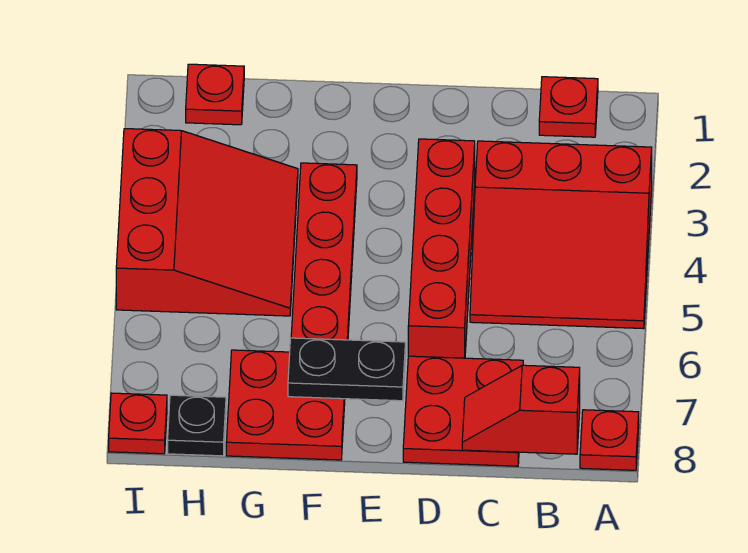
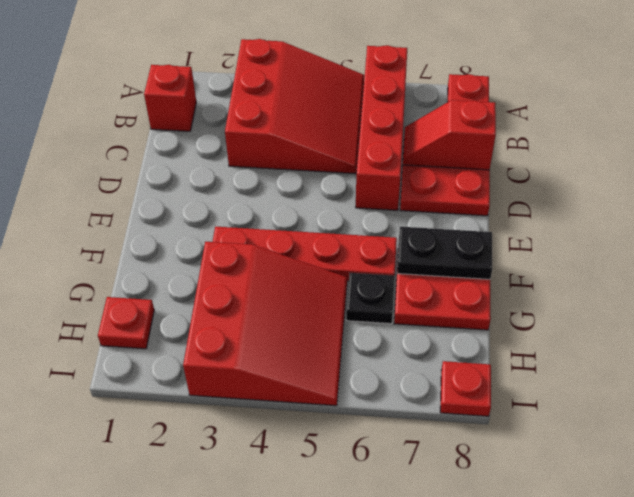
red 1x1 plate [539,77,598,137] -> red 1x1 brick [144,65,196,131]
red 1x2 slope [462,365,580,454] -> red 1x2 slope turned to [403,100,496,170]
red 1x4 brick [408,139,475,358] -> red 1x4 brick turned to [356,45,407,210]
black 1x2 plate [288,338,406,401] -> black 1x2 plate turned to [397,227,492,279]
red 3x3 slope [116,129,298,316] -> red 3x3 slope turned to [183,242,347,406]
black 1x1 plate [168,395,226,456] -> black 1x1 plate moved to [346,273,395,324]

